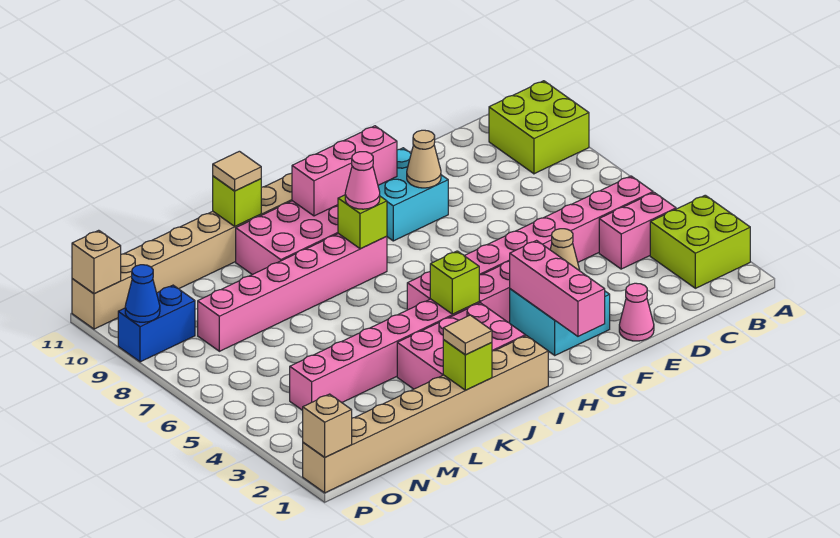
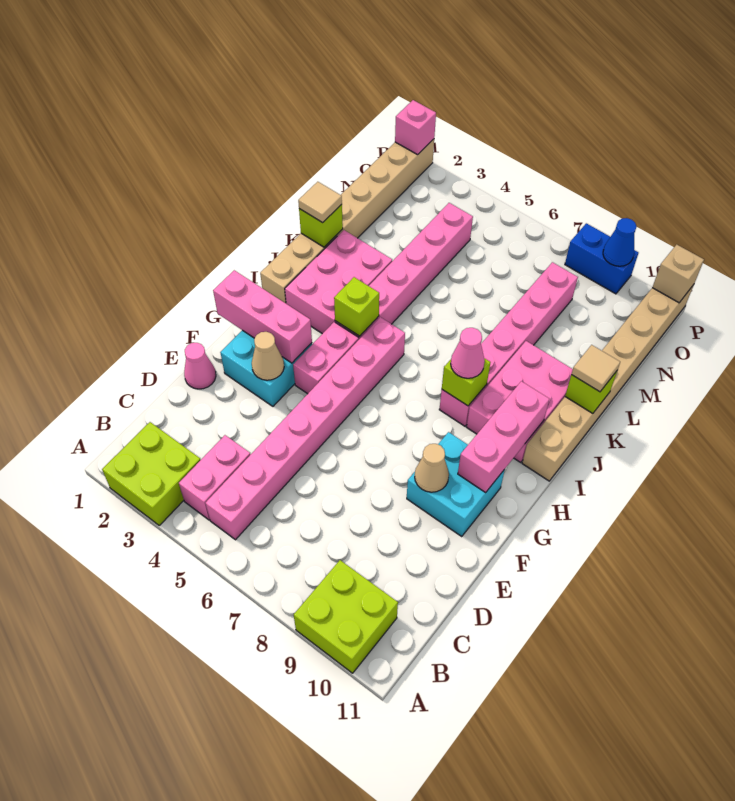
blue 1x2 brick [118,285,195,362] -> blue 1x2 brick turned to [565,223,638,294]
tan 1x1 brick [303,394,352,457] -> pink 1x1 brick [395,100,436,155]

